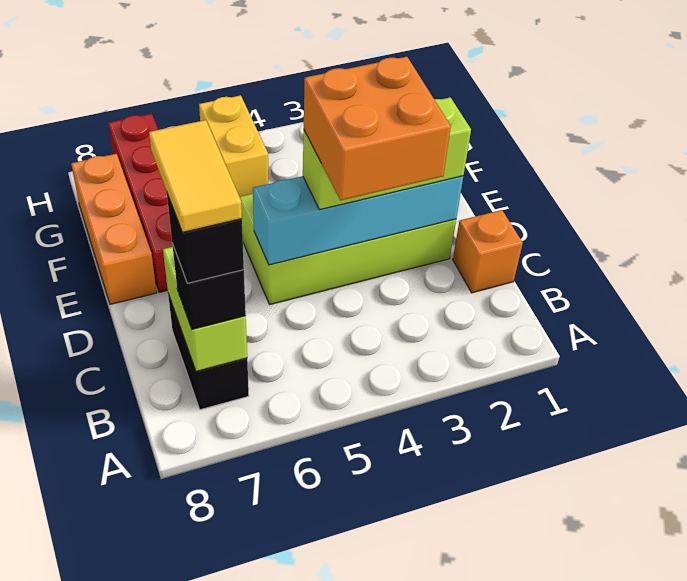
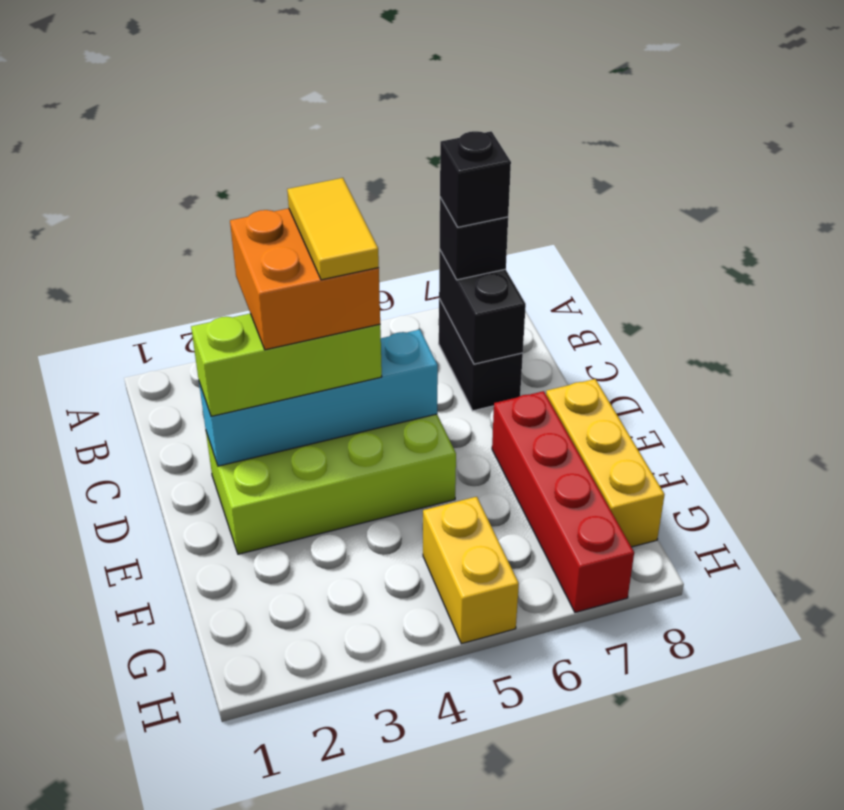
lime 1x2 brick [163,247,247,371] -> black 1x2 brick [439,251,526,364]
yellow 1x2 tile [149,120,242,232] -> yellow 1x2 tile moved to [287,178,379,280]
orange 1x1 brick [453,210,523,293] -> none
orange 1x3 brick [71,154,157,304] -> yellow 1x3 brick [546,379,665,547]

